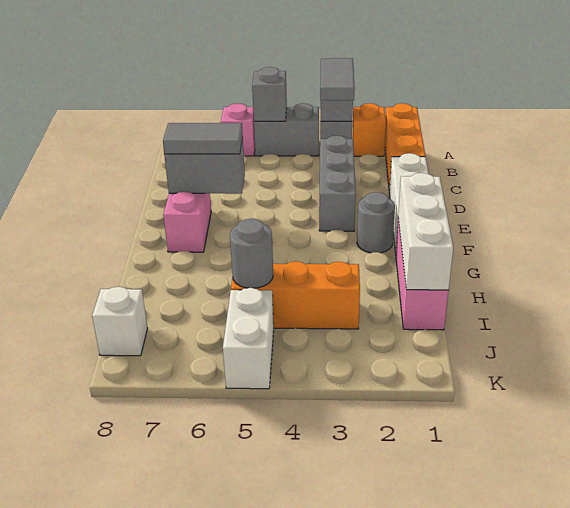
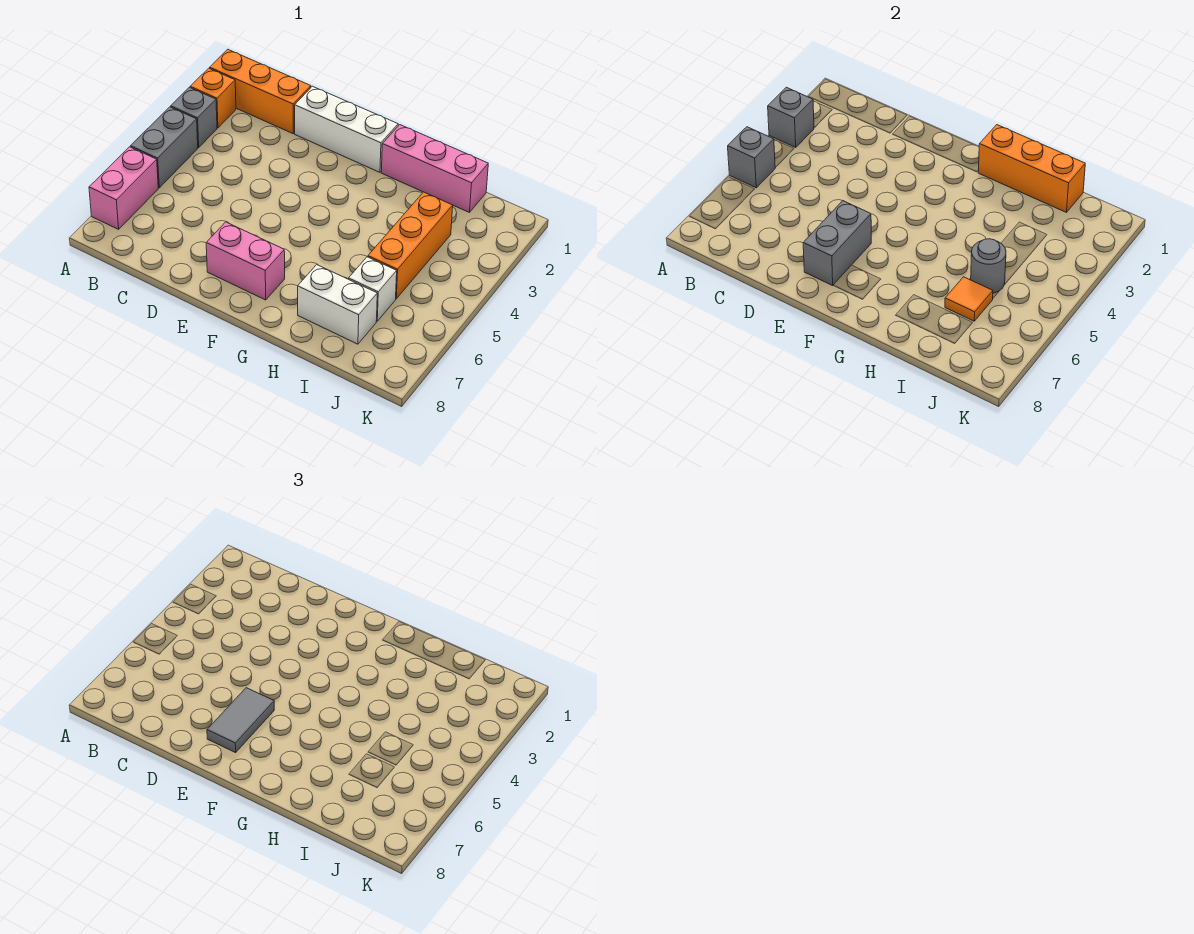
grey 1x2 tile [320,58,355,100] -> none
pink 1x1 brick [221,104,255,156] -> pink 1x2 brick [89,147,158,229]
grey 1x3 brick [319,136,356,231] -> none
grey 1x1 round brick [357,192,395,253] -> none
white 1x3 brick [398,173,453,290] -> orange 1x3 brick [978,125,1085,212]
none -> orange 1x1 tile [945,277,993,321]
white 1x2 brick [223,288,274,389] -> white 1x2 brick moved to [298,265,377,344]
white 1x1 brick [92,287,148,356] -> white 1x1 brick moved to [349,257,397,321]

